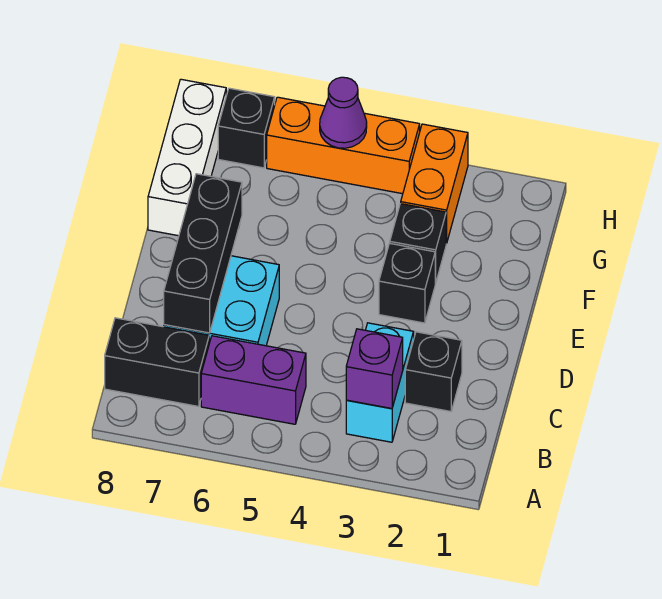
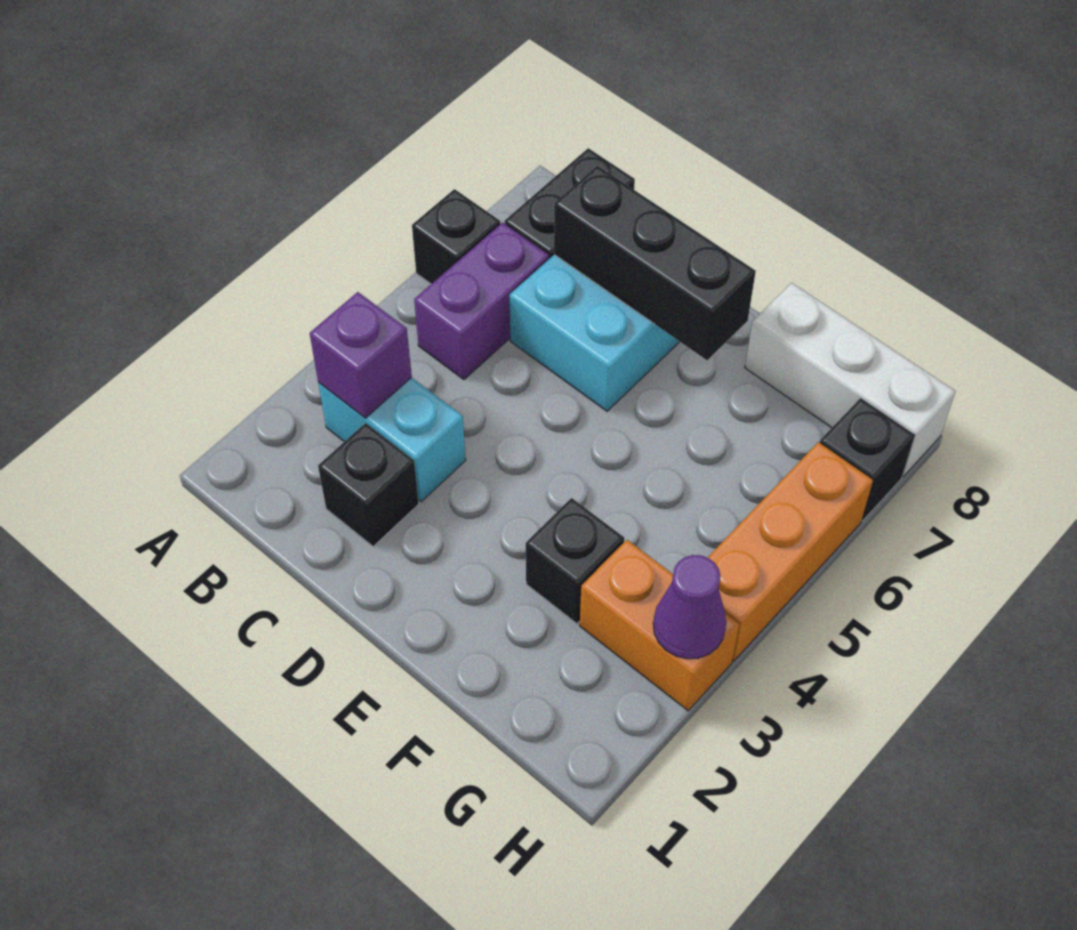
black 1x1 brick [379,243,435,323] -> black 1x1 brick moved to [412,189,500,284]
purple 1x1 cone [320,77,367,148] -> purple 1x1 cone moved to [653,555,726,659]

